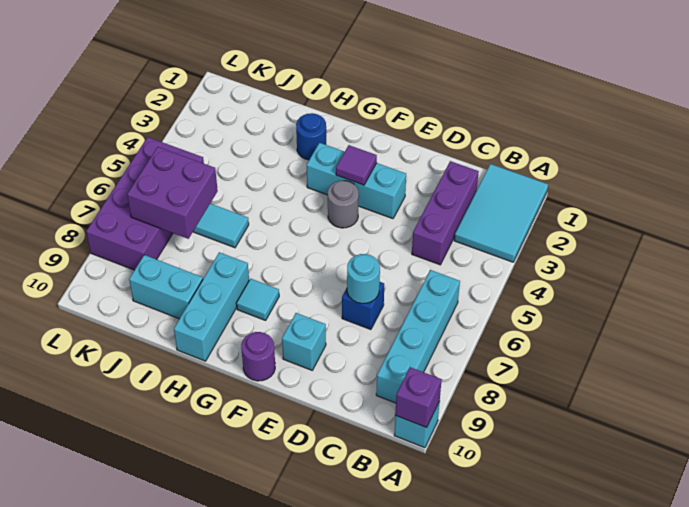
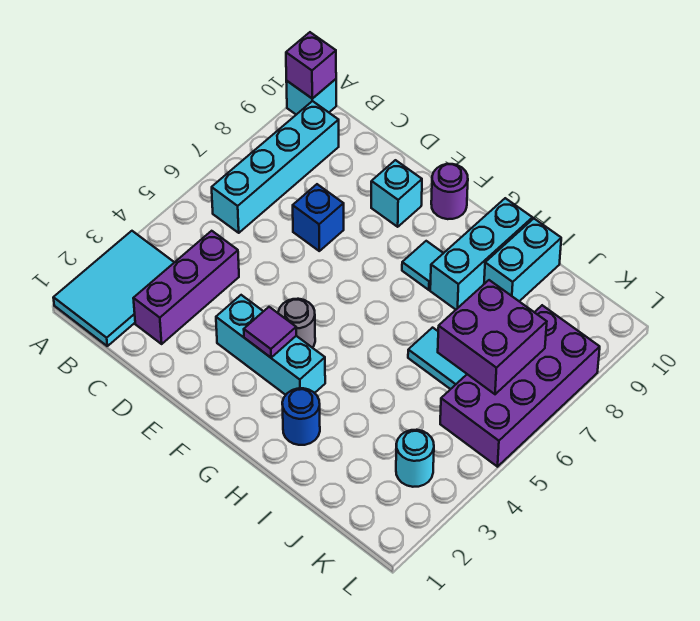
cyan 1x1 round brick [347,254,380,304] -> cyan 1x1 round brick moved to [396,430,434,487]
cyan 1x2 brick [129,255,203,319] -> cyan 1x2 brick turned to [484,219,561,301]

